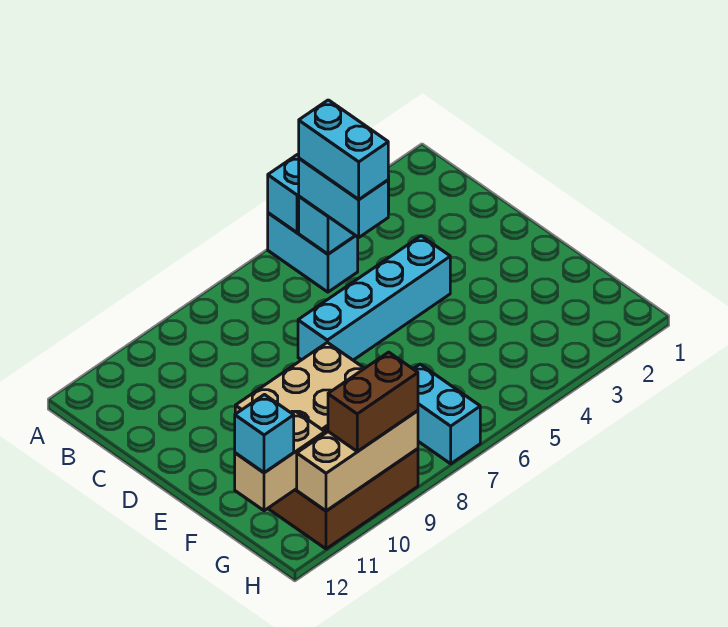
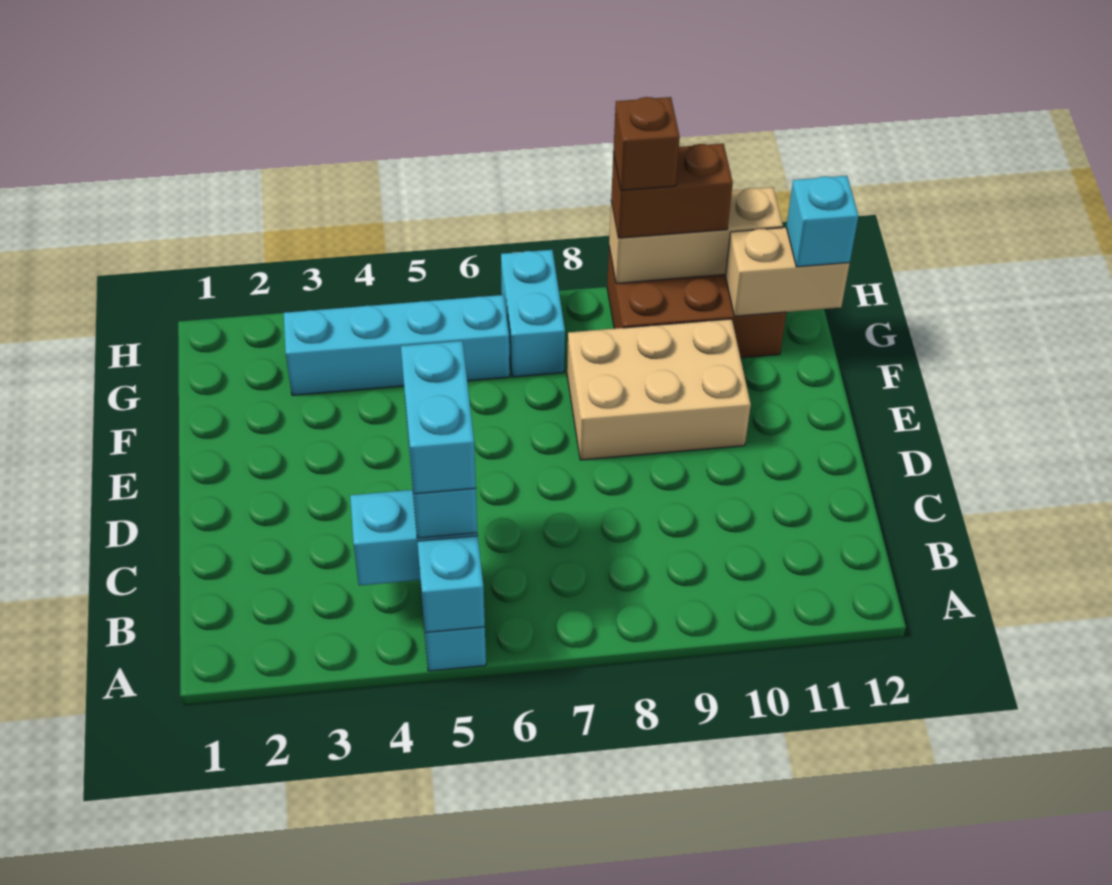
cyan 1x4 brick [298,236,450,360] -> cyan 1x4 brick moved to [284,295,510,395]
none -> brown 1x1 brick [613,97,680,191]

